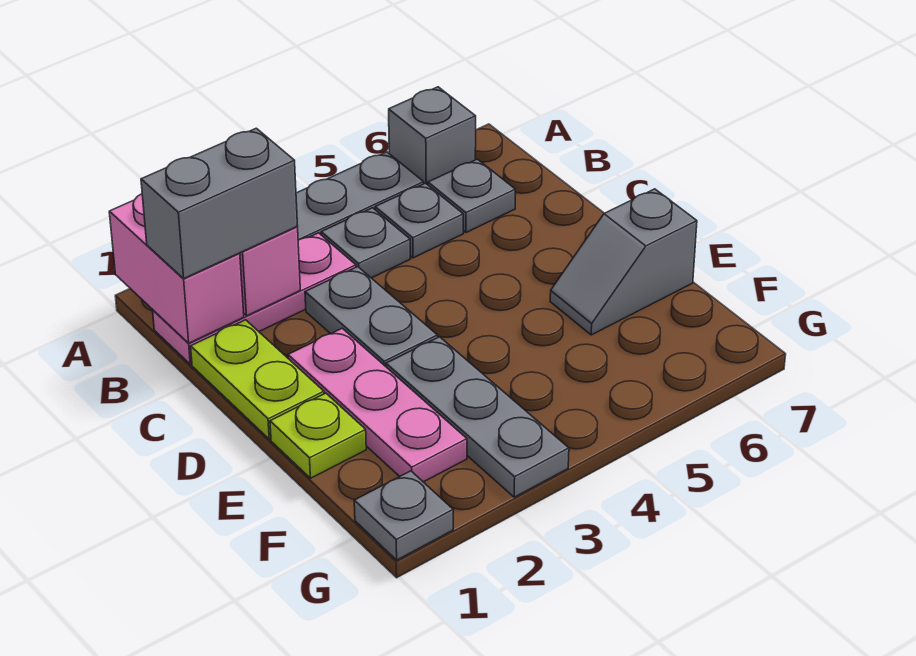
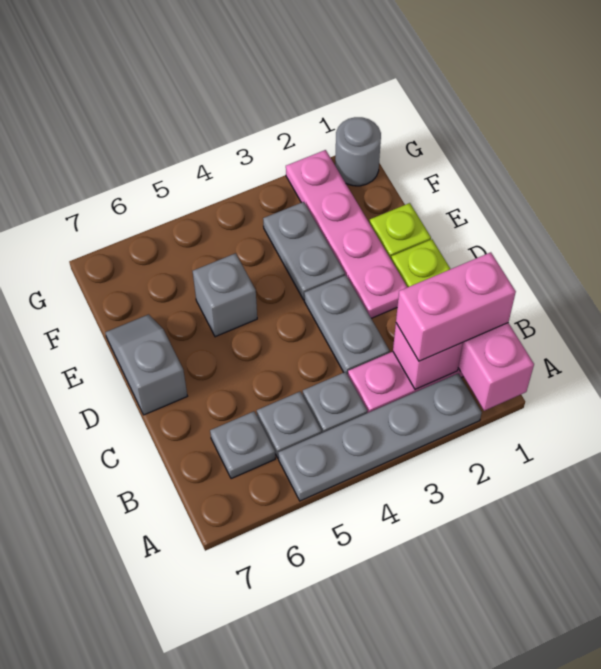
grey 1x1 brick [389,87,476,185] -> grey 1x1 brick moved to [193,253,257,337]
grey 1x2 brick [141,128,298,278] -> pink 1x2 brick [396,252,516,361]
pink 1x3 plate [288,328,467,482] -> pink 1x4 plate [286,150,407,318]
grey 1x3 plate [386,337,569,497] -> grey 1x2 plate [263,202,345,300]
grey 1x2 slope [550,189,697,335] -> grey 1x2 slope turned to [105,315,187,415]
grey 1x1 plate [354,471,453,560] -> grey 1x1 round brick [335,117,381,186]

